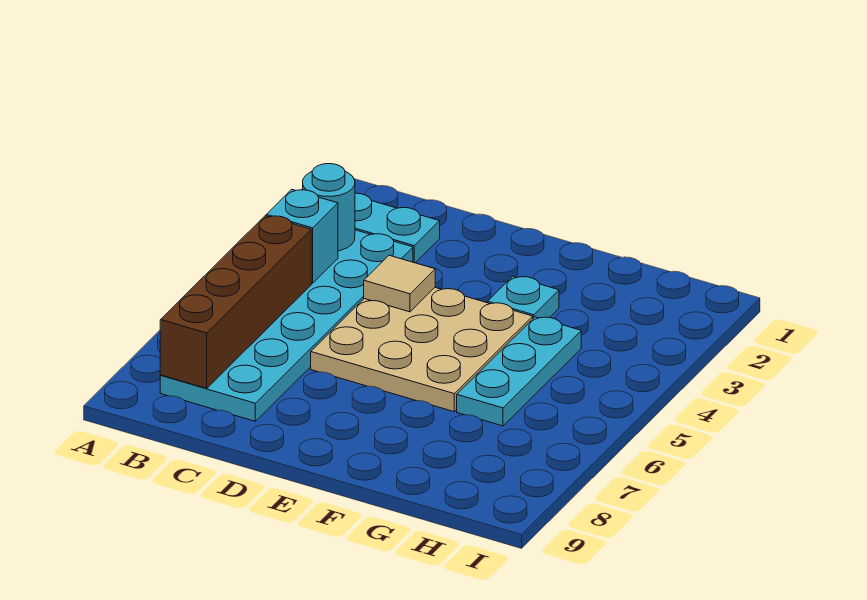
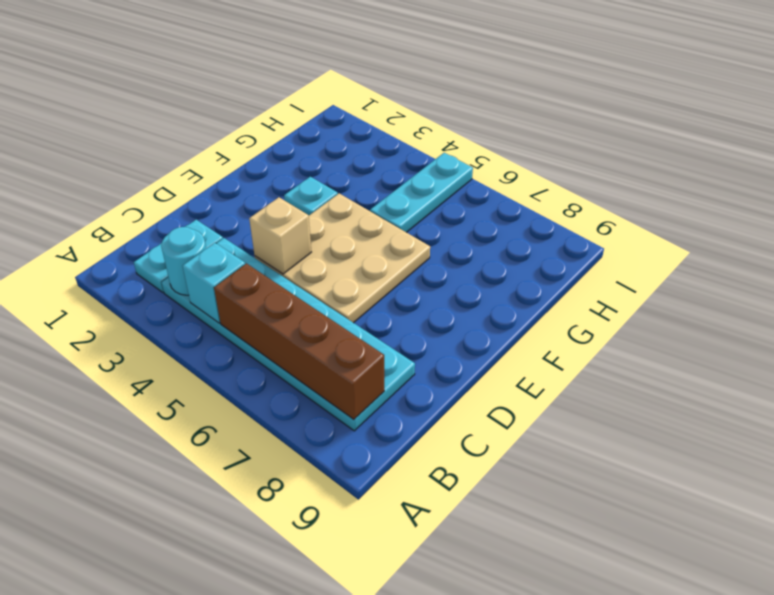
tan 1x1 tile [364,255,435,312] -> tan 1x1 brick [249,197,311,274]
cyan 1x3 plate [457,317,581,426] -> cyan 1x3 plate turned to [370,153,473,232]

